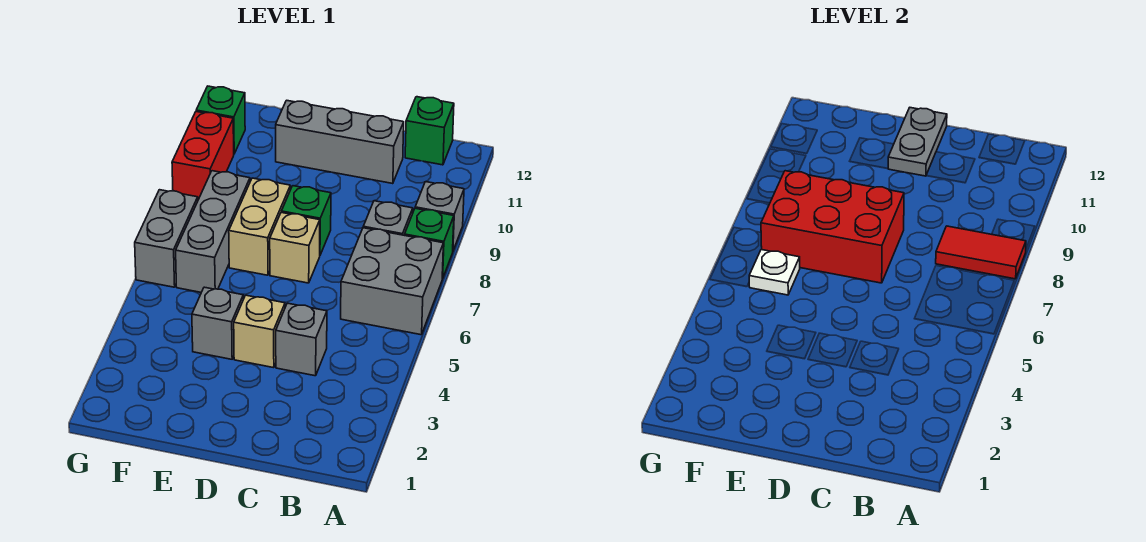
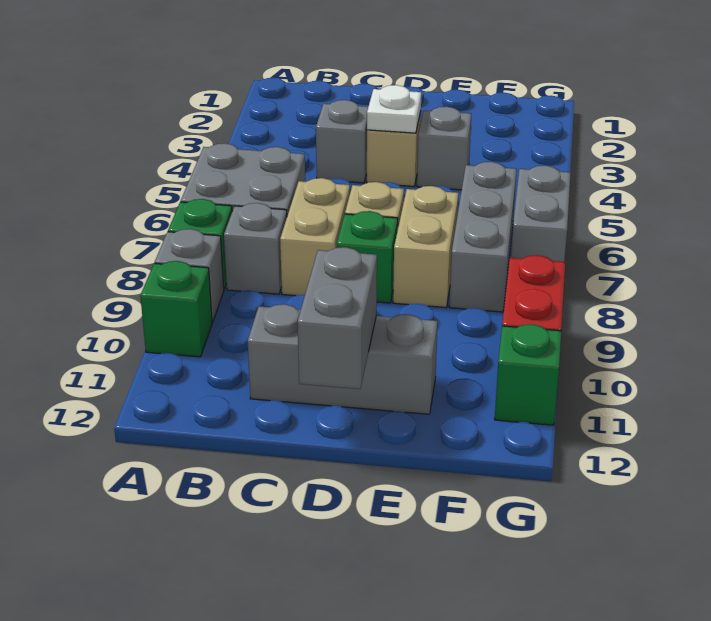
red 1x2 tile [936,226,1026,279] -> none
green 1x1 brick [405,97,454,165] -> green 1x1 brick moved to [140,261,212,357]
none -> tan 1x2 brick [280,178,350,296]
red 2x3 brick [761,171,904,283] -> none
grey 1x2 plate [888,108,947,176] -> grey 1x2 brick [298,247,377,389]
white 1x1 plate [749,250,800,295] -> white 1x1 plate moved to [367,85,421,133]

